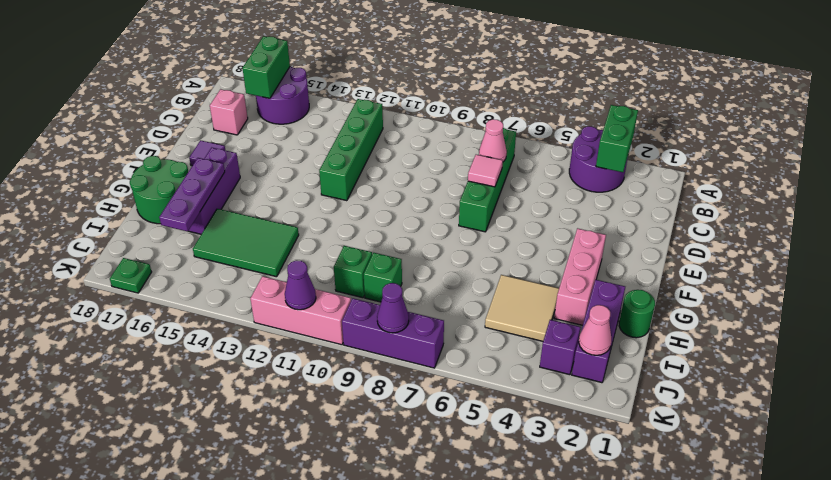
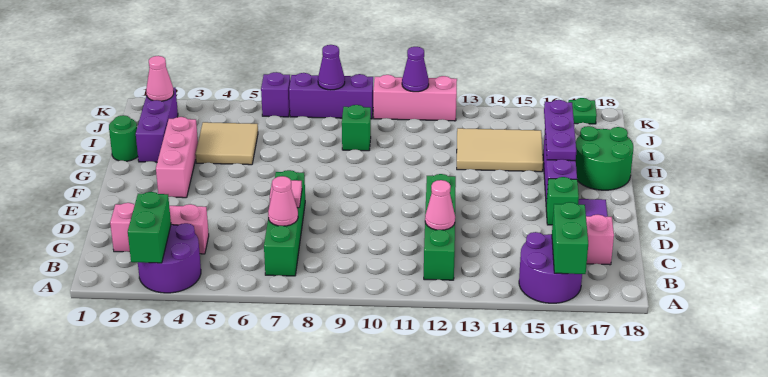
none -> pink 1x3 brick [110,203,209,254]
none -> pink 1x1 cone [425,180,455,230]
green 2x3 tile [193,209,299,277] -> tan 2x3 tile [457,128,543,172]
green 1x1 brick [334,246,372,298] -> green 1x1 brick moved to [546,177,579,225]
purple 1x1 brick [540,320,581,375] -> purple 1x1 brick moved to [261,72,290,117]

